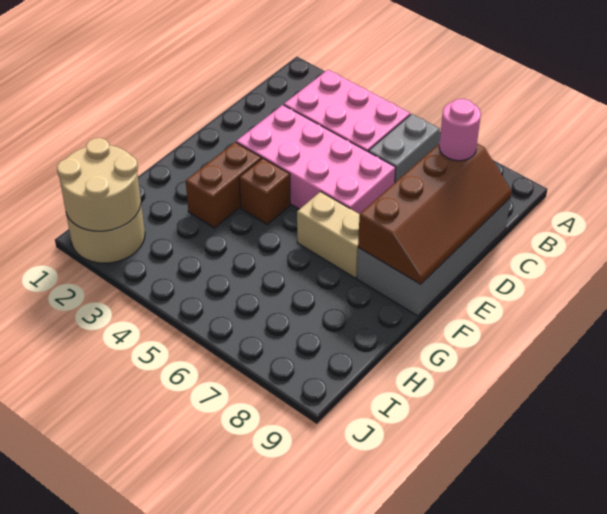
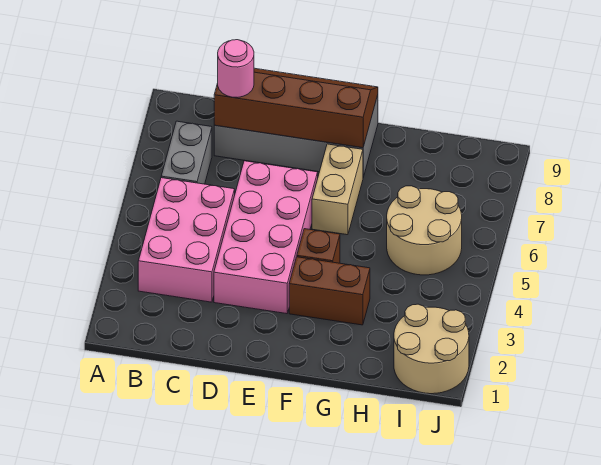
grey 1x2 brick [369,114,440,182] -> grey 1x2 brick turned to [161,121,212,184]
tan 2x2 round brick [57,138,141,231] -> tan 2x2 round brick moved to [387,186,462,275]

